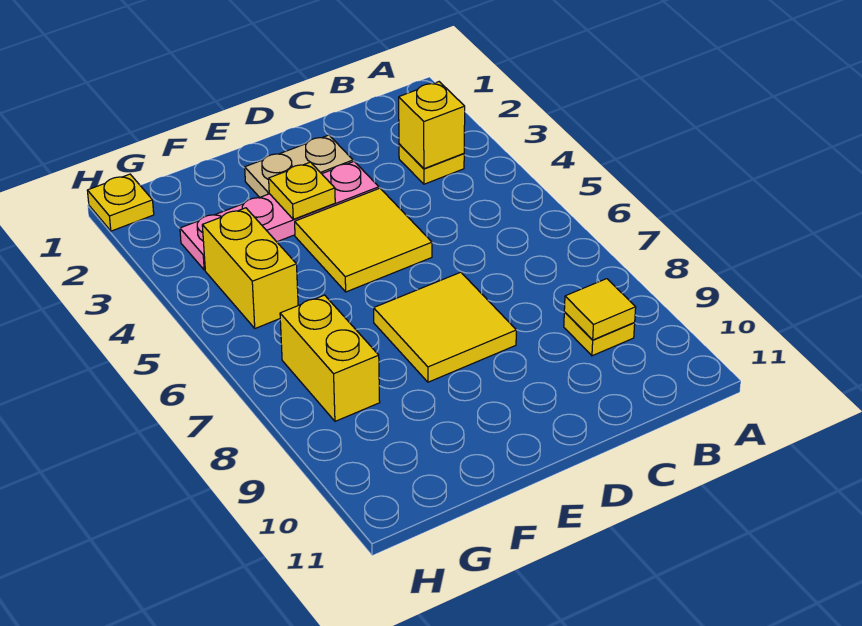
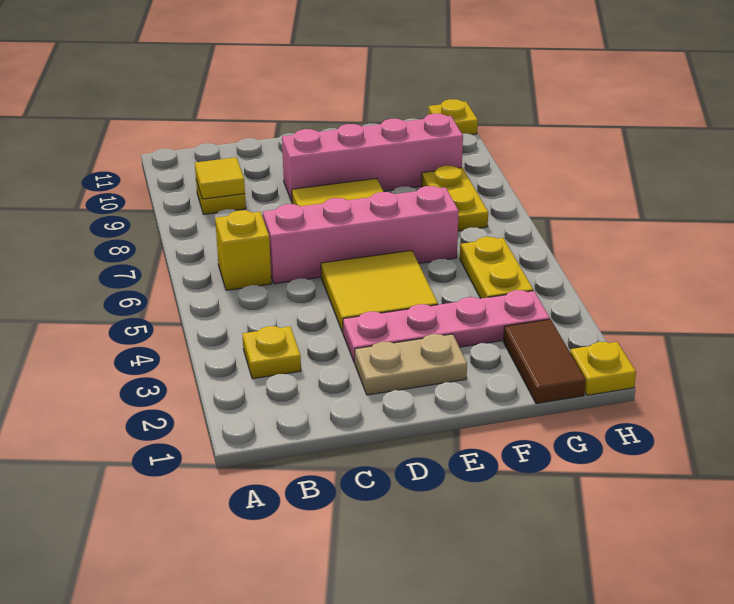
yellow 1x1 brick [399,82,465,169] -> yellow 1x1 brick moved to [215,210,271,290]
none -> pink 1x4 brick [263,186,459,284]
none -> pink 1x4 brick [282,114,463,202]
yellow 1x1 plate [269,162,335,219] -> yellow 1x1 plate moved to [428,99,478,135]
none -> brown 1x2 tile [503,319,586,404]
yellow 1x2 brick [202,208,298,328] -> yellow 1x2 plate [460,237,533,299]
yellow 1x2 brick [280,295,380,421] -> yellow 1x2 plate [422,166,488,231]

